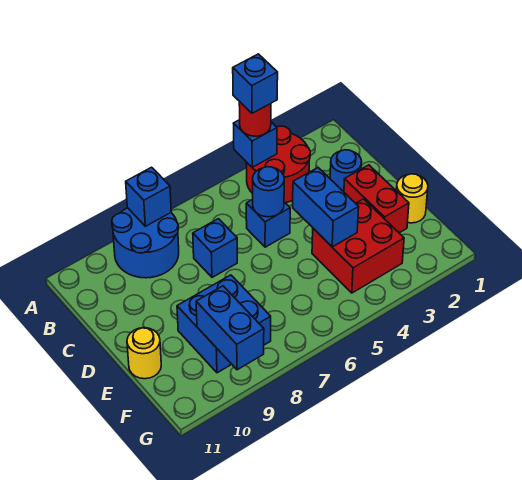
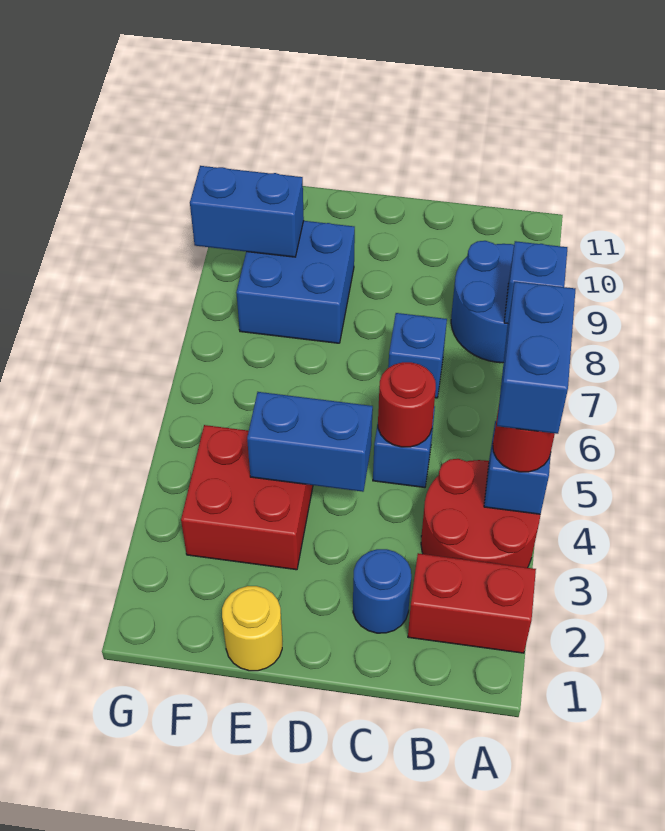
blue 1x1 brick [233,54,278,113] -> blue 1x2 brick [497,282,575,434]
blue 1x1 round brick [253,167,284,217] -> red 1x1 round brick [378,362,436,447]
red 1x2 brick [344,165,409,233] -> red 1x2 brick moved to [408,553,536,653]
yellow 1x1 round brick [127,328,161,379] -> none

